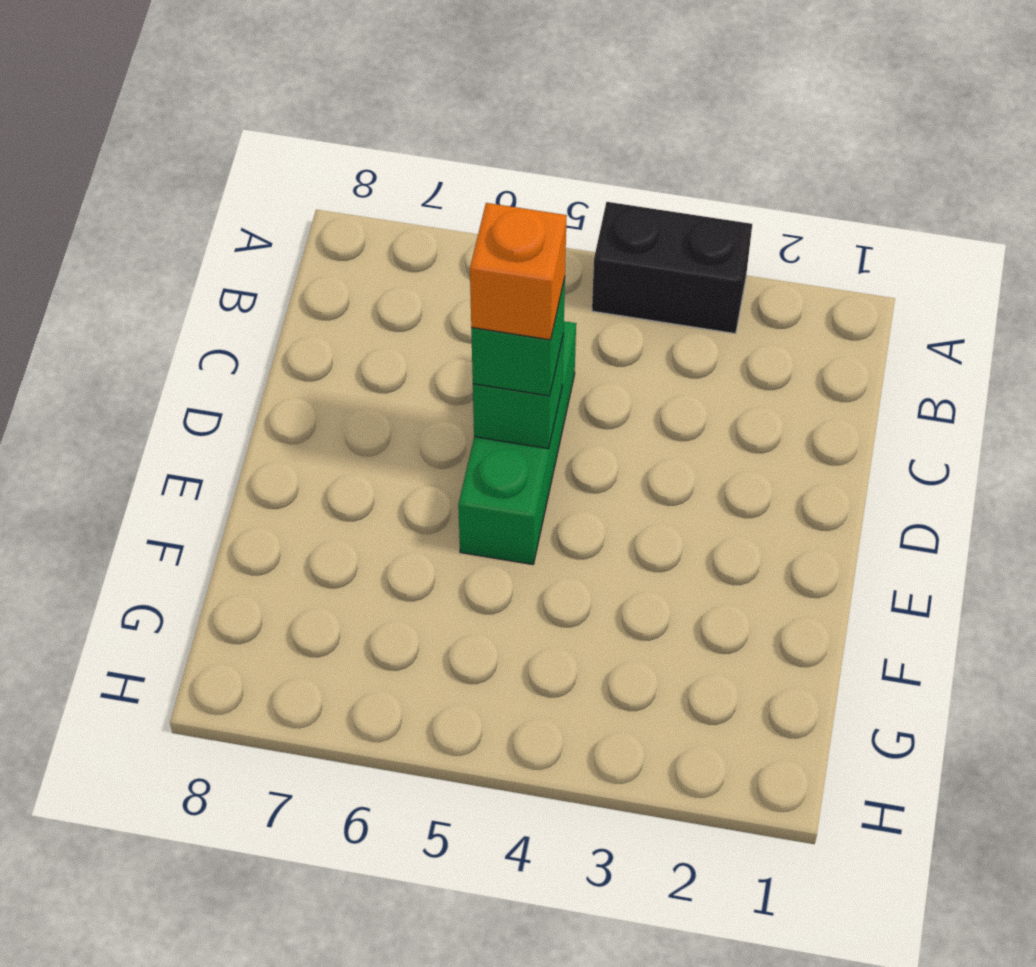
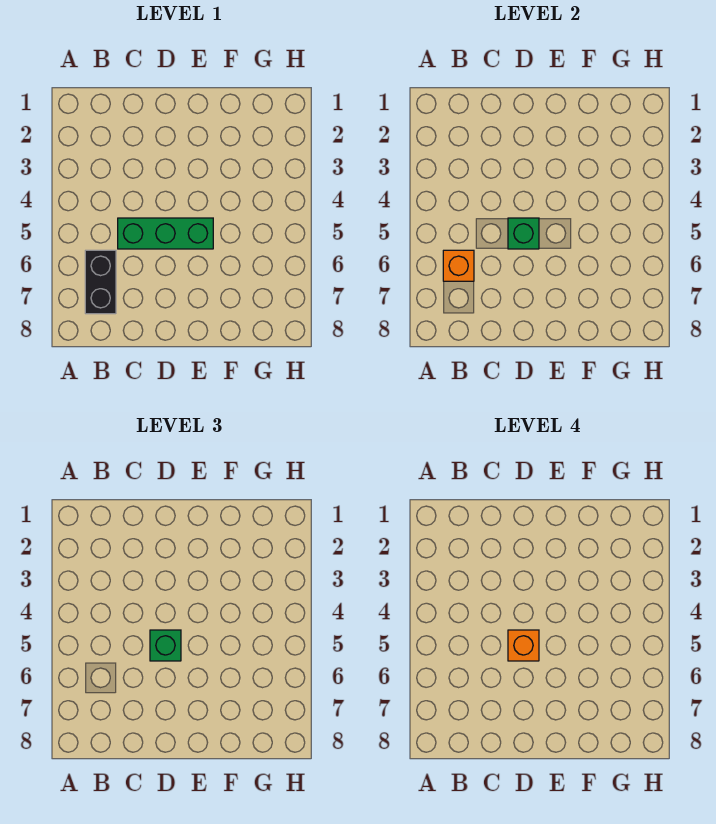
black 1x2 brick [592,202,752,334] -> black 1x2 brick moved to [85,250,116,314]
none -> orange 1x1 brick [443,250,474,281]

